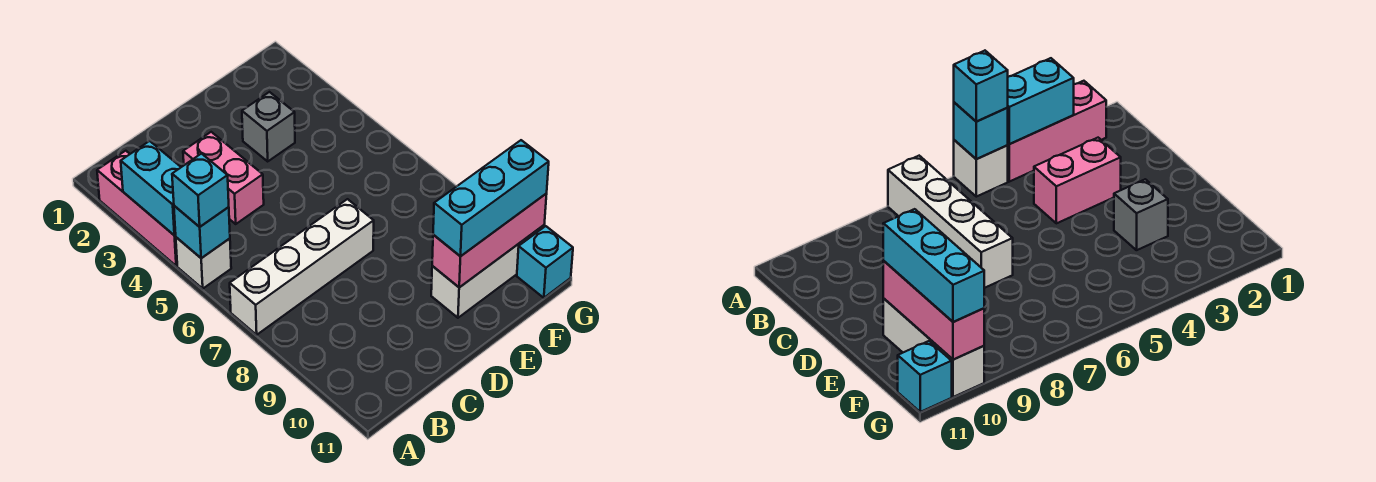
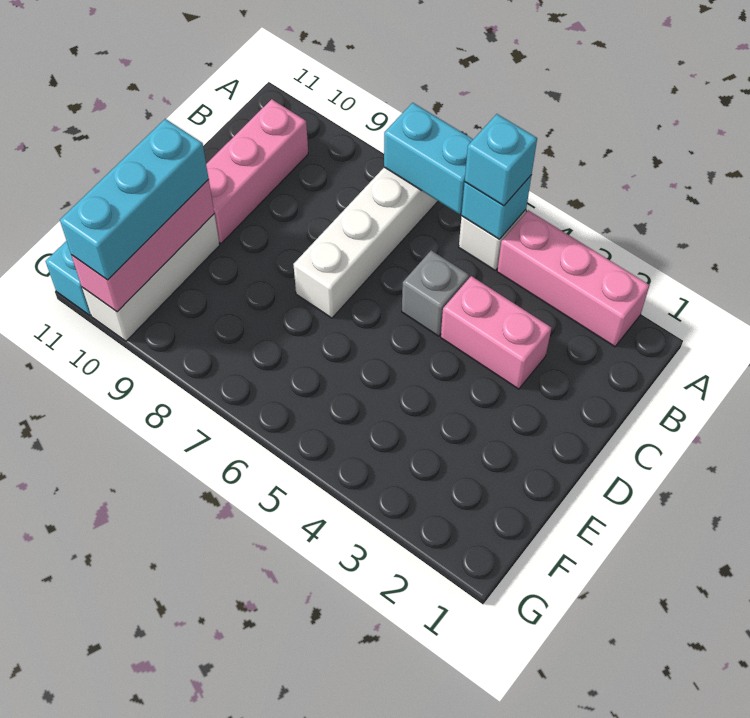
cyan 1x2 brick [121,141,181,235] -> cyan 1x2 brick moved to [384,103,473,214]
none -> pink 1x3 brick [206,99,308,243]
grey 1x1 brick [242,92,295,161] -> grey 1x1 brick moved to [402,250,469,336]

